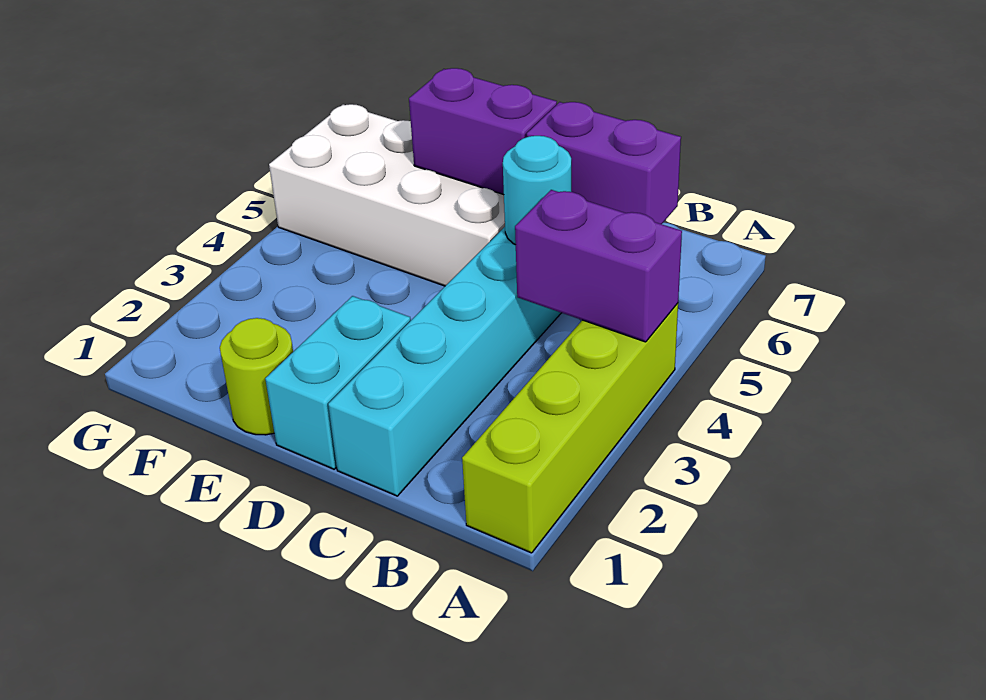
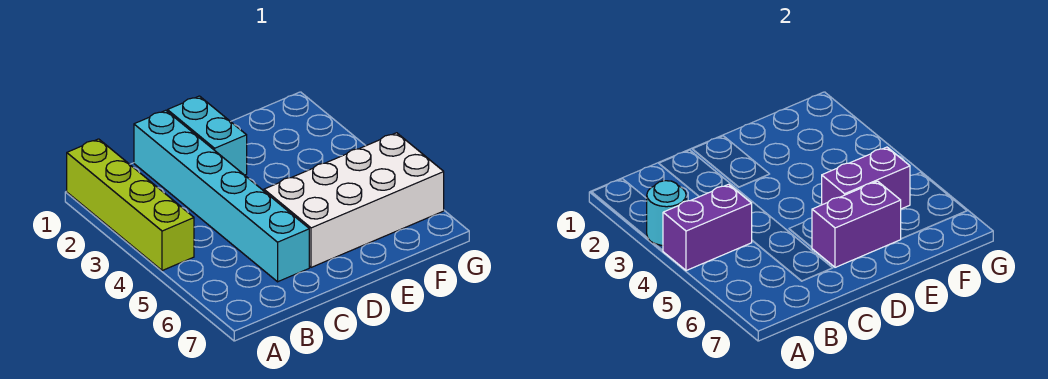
purple 1x2 brick [527,102,681,224] -> purple 1x2 brick moved to [822,147,910,209]
cyan 1x1 round brick [503,136,571,245] -> cyan 1x1 round brick moved to [647,181,686,245]
lime 1x1 round brick [220,318,293,435] -> none

